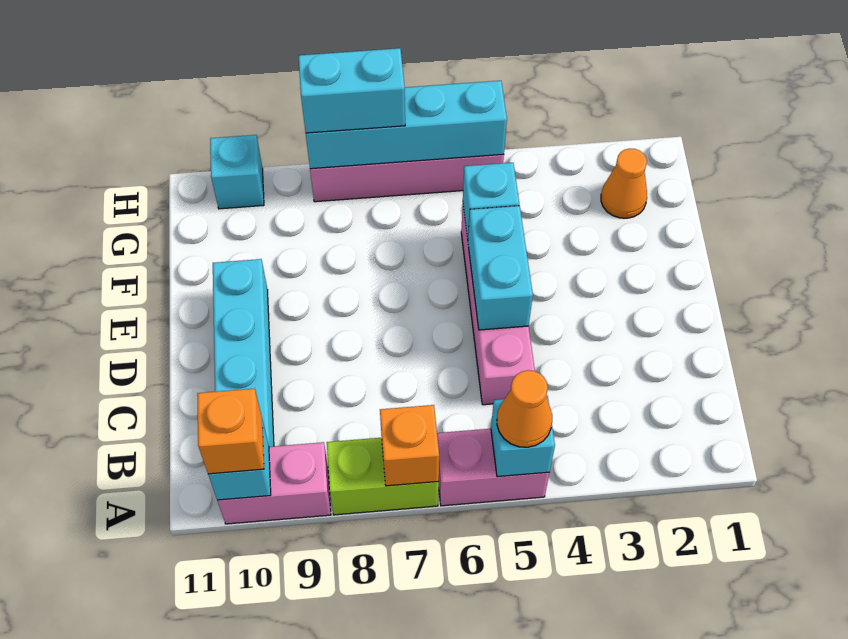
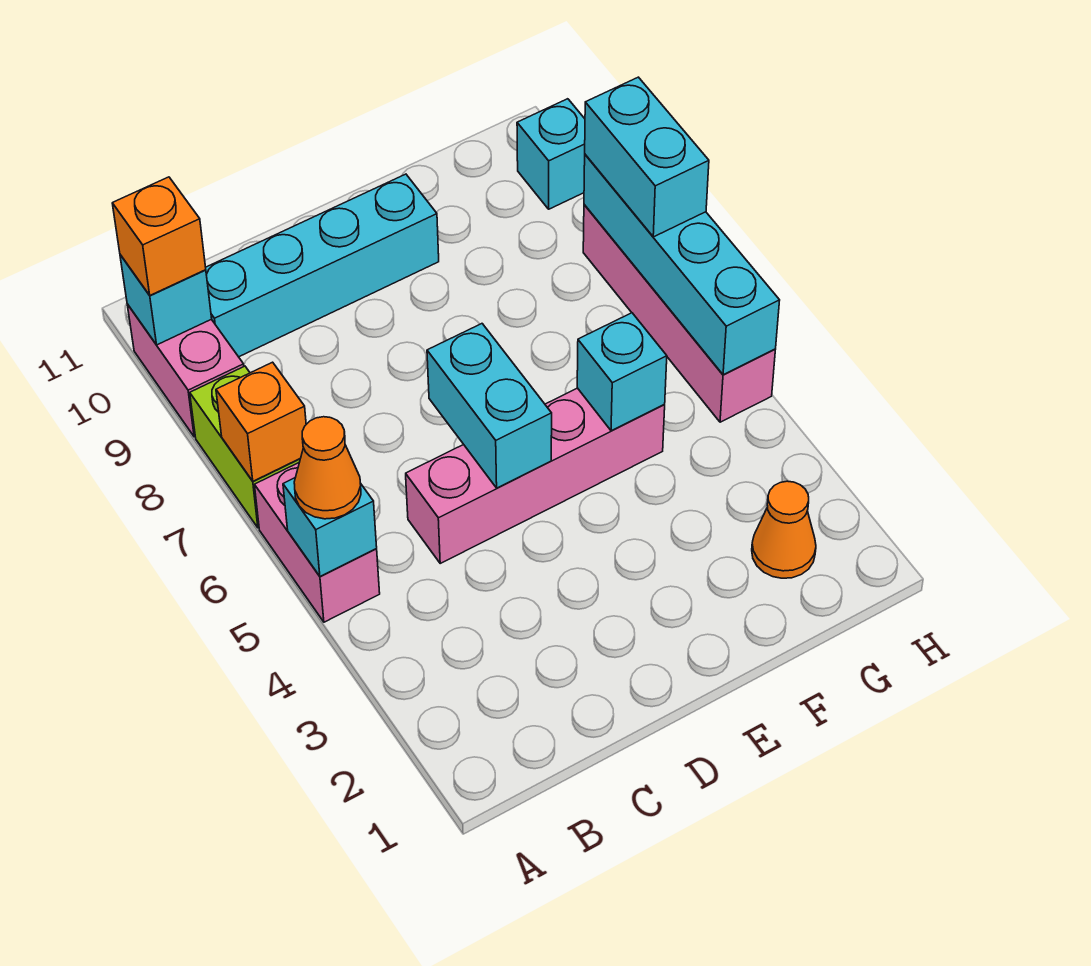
cyan 1x2 brick [468,206,533,330] -> cyan 1x2 brick turned to [427,324,552,488]

